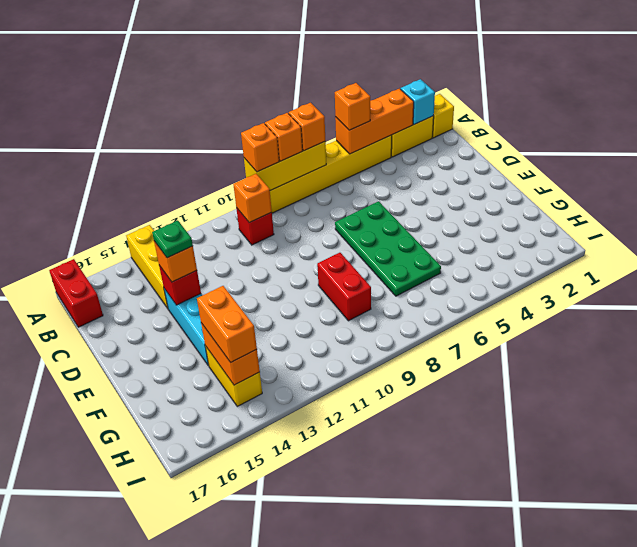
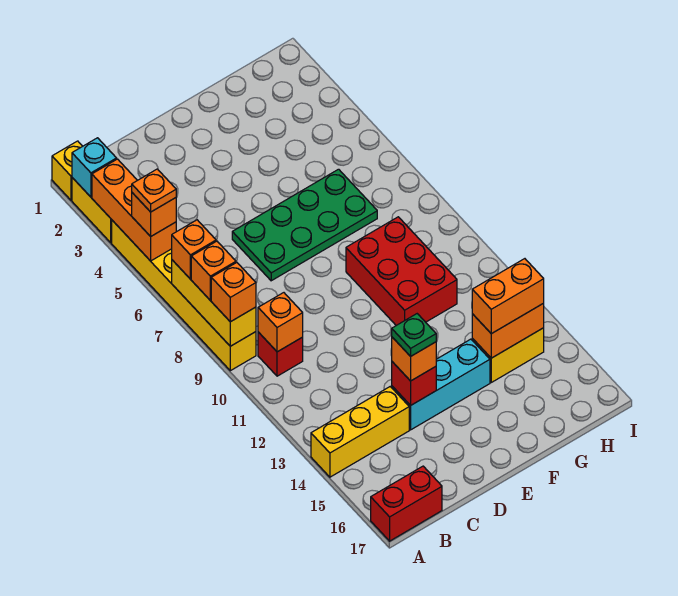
none -> orange 1x1 plate [132,169,176,212]
red 1x2 brick [317,253,371,321] -> red 2x3 brick [346,217,457,325]

